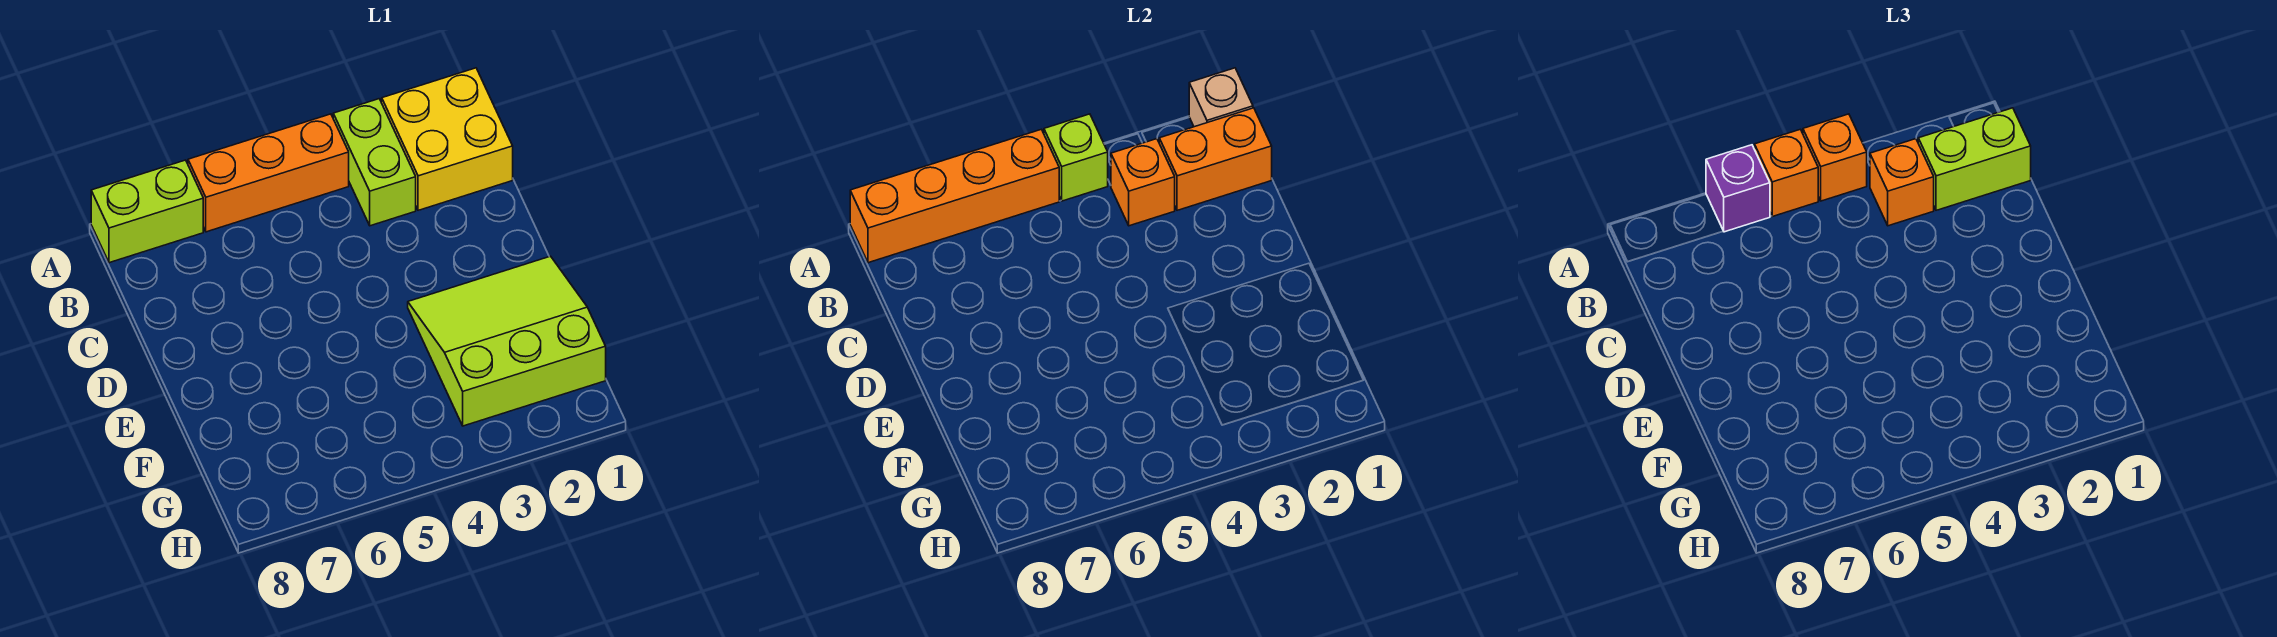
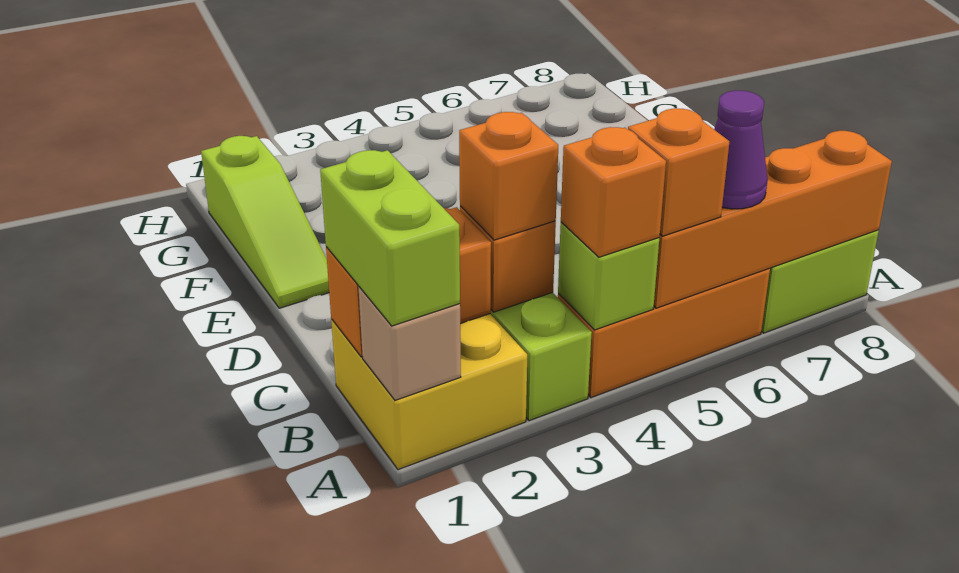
purple 1x1 brick [1706,145,1770,232] -> purple 1x1 cone [714,90,768,209]
lime 1x2 brick [1918,108,2031,210] -> lime 1x2 brick turned to [320,150,460,326]
lime 3x3 slope [408,256,606,426] -> lime 1x3 slope [201,136,329,308]

